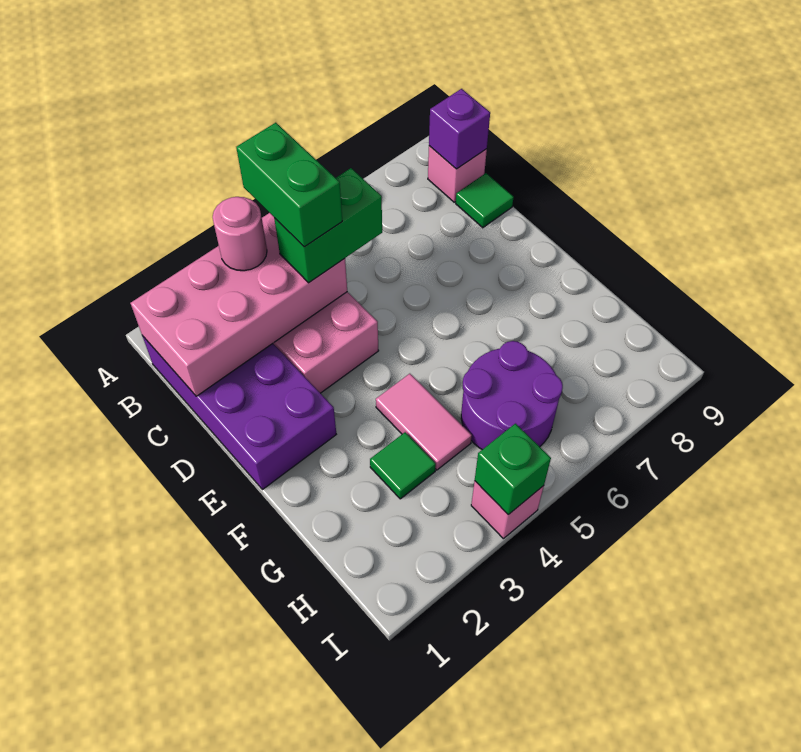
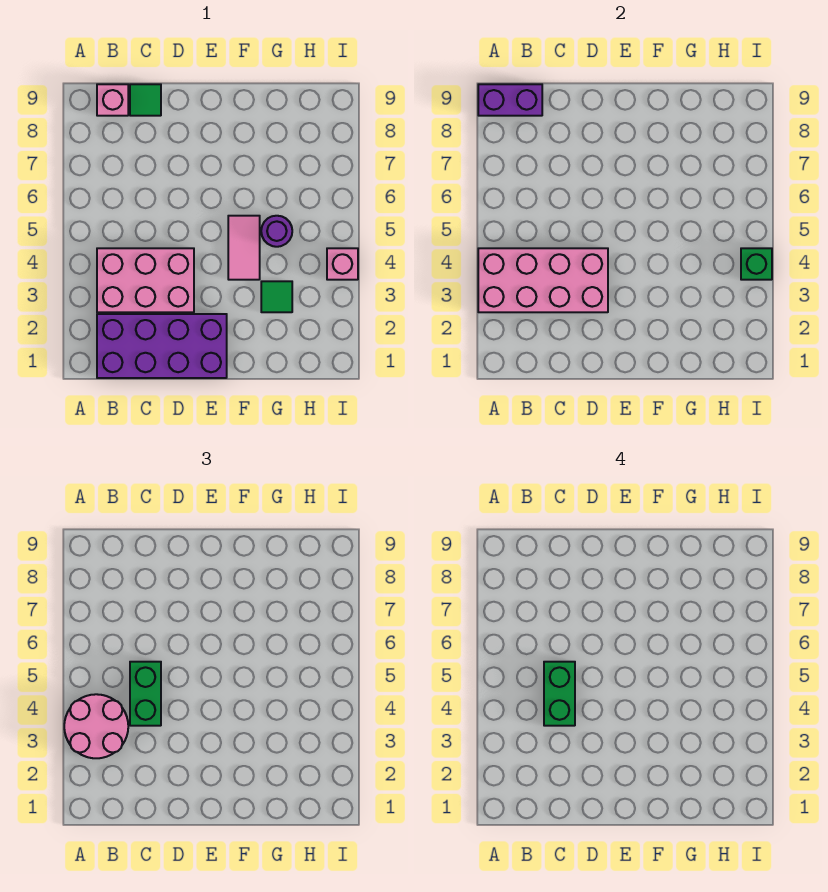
pink 2x4 brick [131,213,347,396] -> pink 2x4 brick turned to [478,248,608,312]
pink 1x1 round brick [213,197,267,271] -> pink 2x2 round brick [64,694,128,758]
green 1x2 brick [236,123,342,247] -> green 1x2 brick turned to [544,662,575,726]
purple 1x1 brick [429,89,490,169] -> purple 1x2 brick [478,84,542,116]
pink 1x2 tile [376,374,472,470] -> pink 1x2 tile turned to [228,216,260,280]
purple 2x2 round brick [461,341,563,450] -> purple 1x1 round brick [261,216,292,247]

